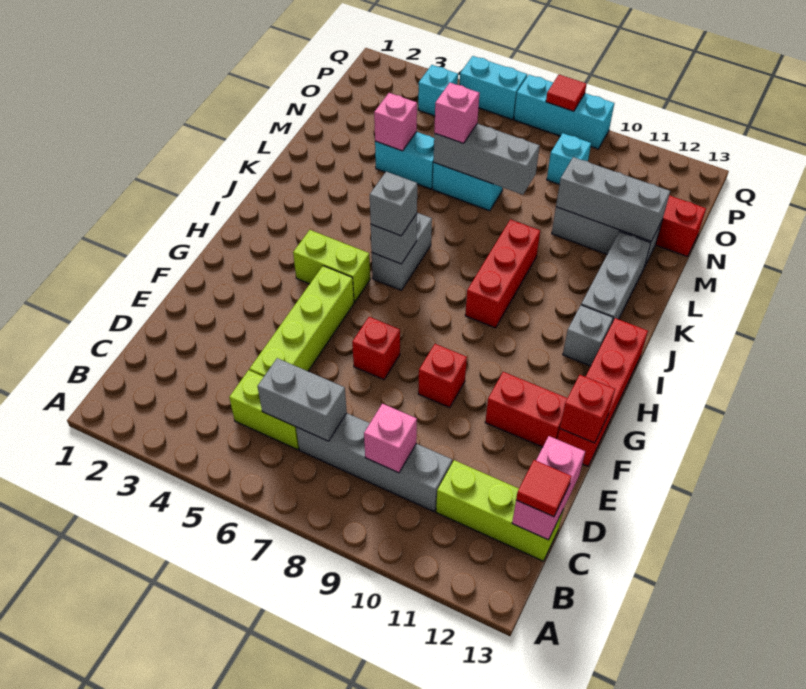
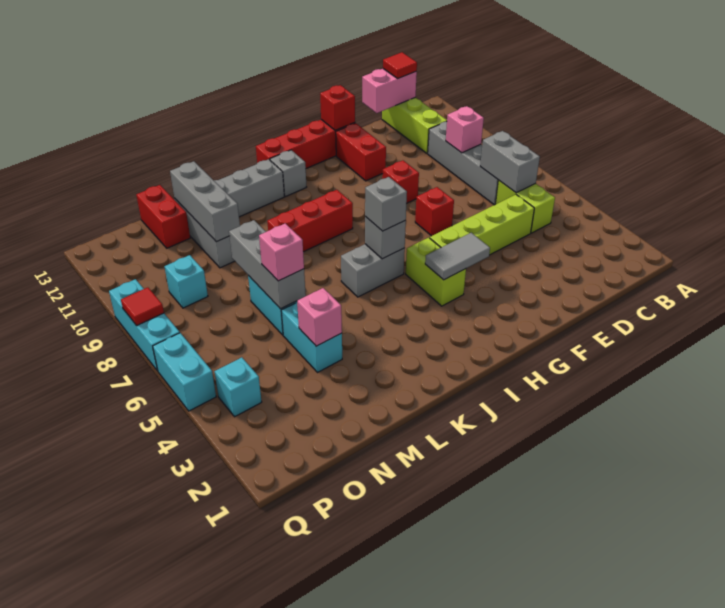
none -> grey 1x2 tile [425,233,490,280]

